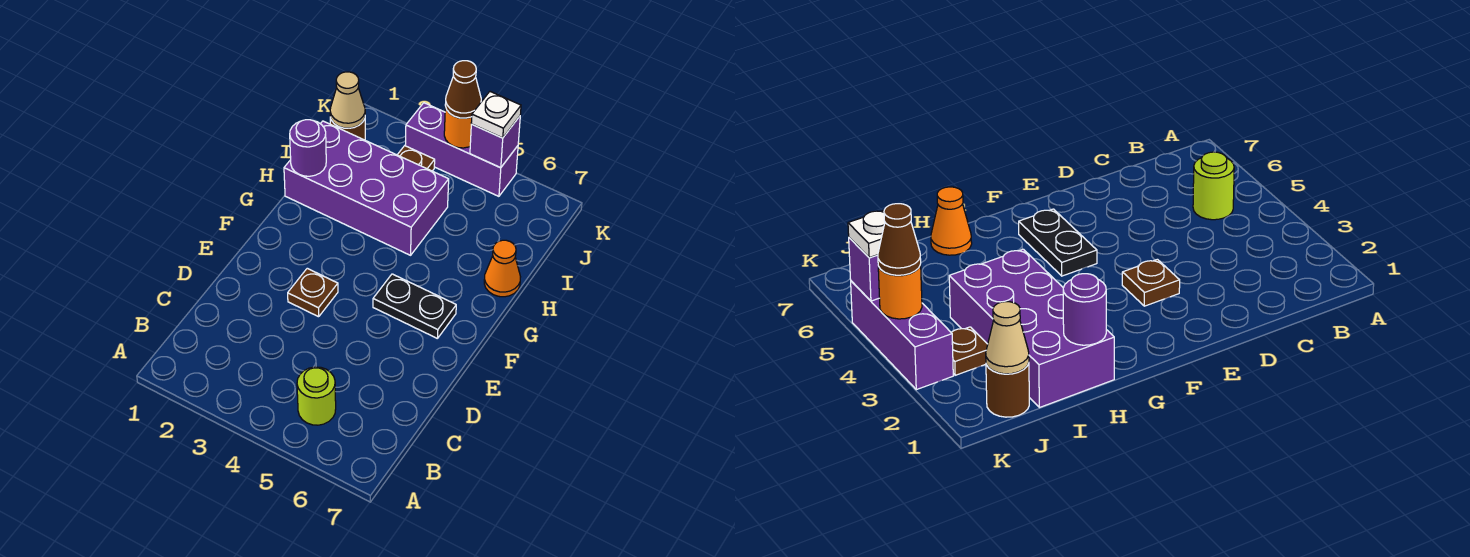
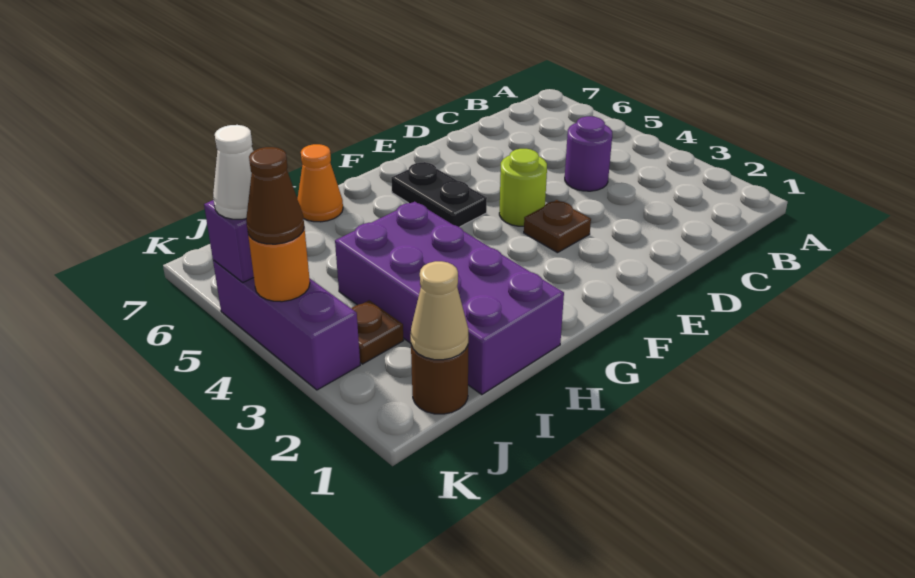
lime 1x1 round brick [297,367,336,425] -> lime 1x1 round brick moved to [499,149,547,226]
purple 1x1 round brick [290,120,326,176] -> purple 1x1 round brick moved to [565,116,612,191]
white 1x1 plate [471,92,521,138] -> white 1x1 cone [213,125,253,219]

